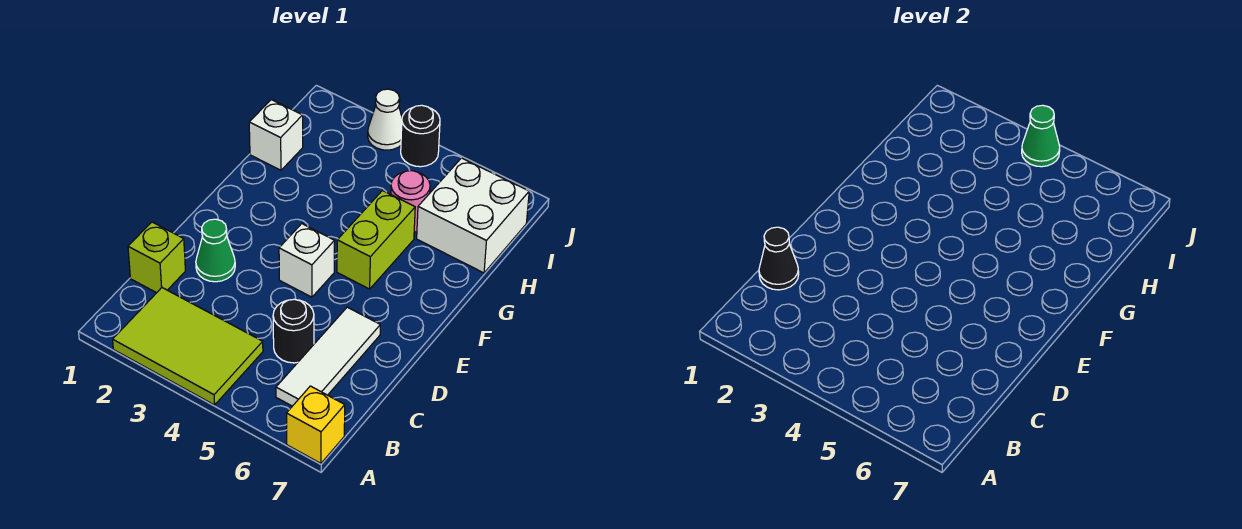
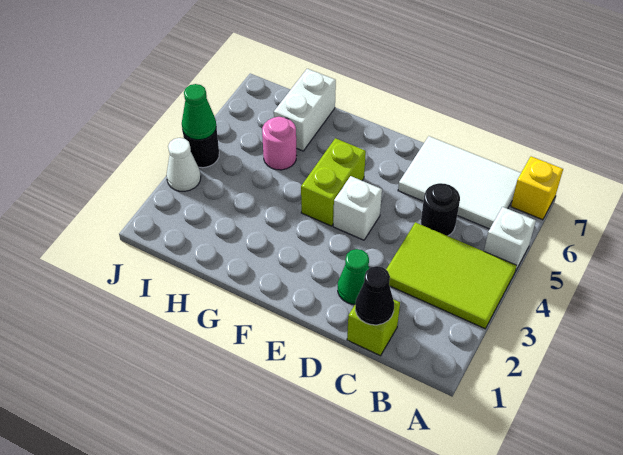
lime 2x3 tile [113,288,263,405] -> lime 2x3 tile turned to [386,222,517,329]
white 1x3 tile [276,307,380,406] -> white 2x3 tile [398,136,521,229]
lime 1x2 brick [337,191,415,289] -> lime 1x2 brick turned to [301,138,366,226]
white 1x1 brick [249,100,303,170] -> white 1x1 brick moved to [484,207,536,272]
white 2x2 brick [417,158,529,273] -> white 1x2 brick [274,69,336,151]

